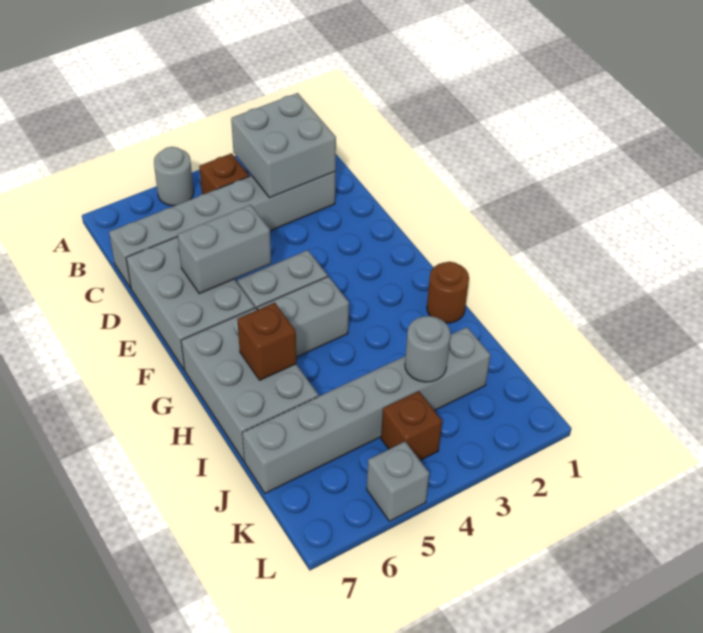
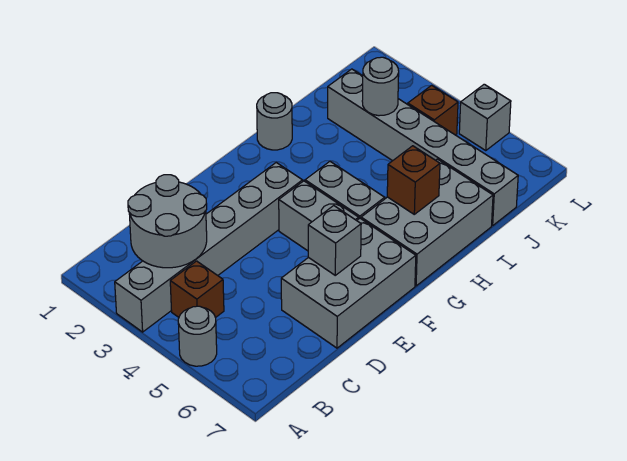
grey 2x2 brick [231,93,336,198] -> grey 2x2 round brick [128,175,207,268]
grey 1x6 brick [109,172,335,288] -> grey 1x6 brick turned to [115,163,303,332]
grey 1x2 brick [177,205,271,294] -> grey 1x1 brick [308,206,361,275]
brown 1x1 round brick [427,262,469,323] -> grey 1x1 round brick [257,93,292,150]

